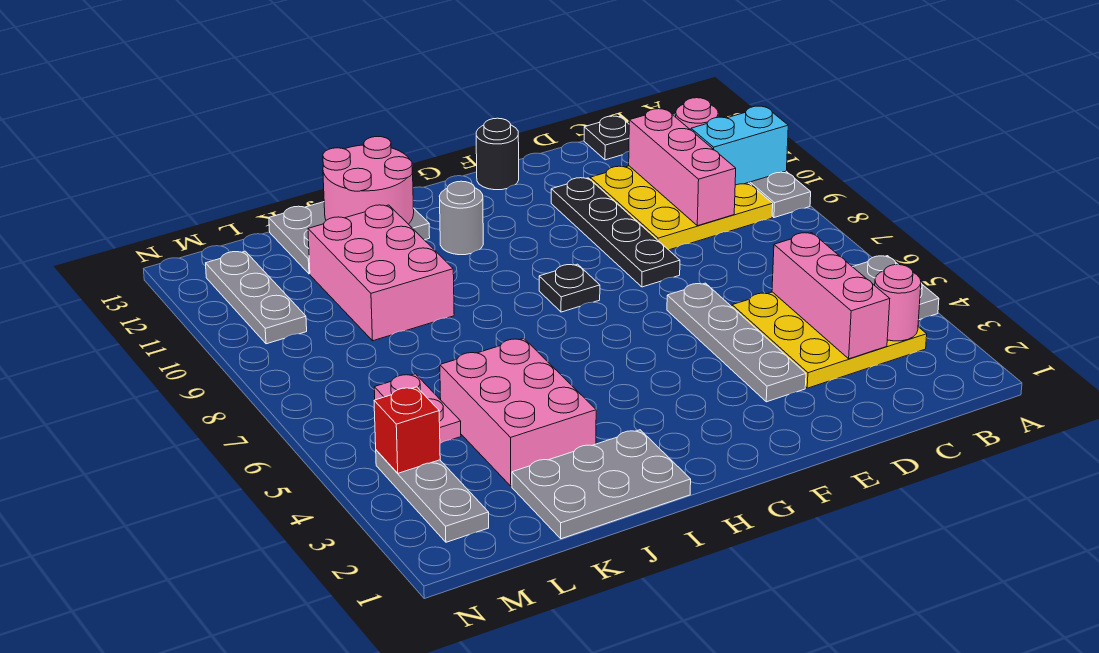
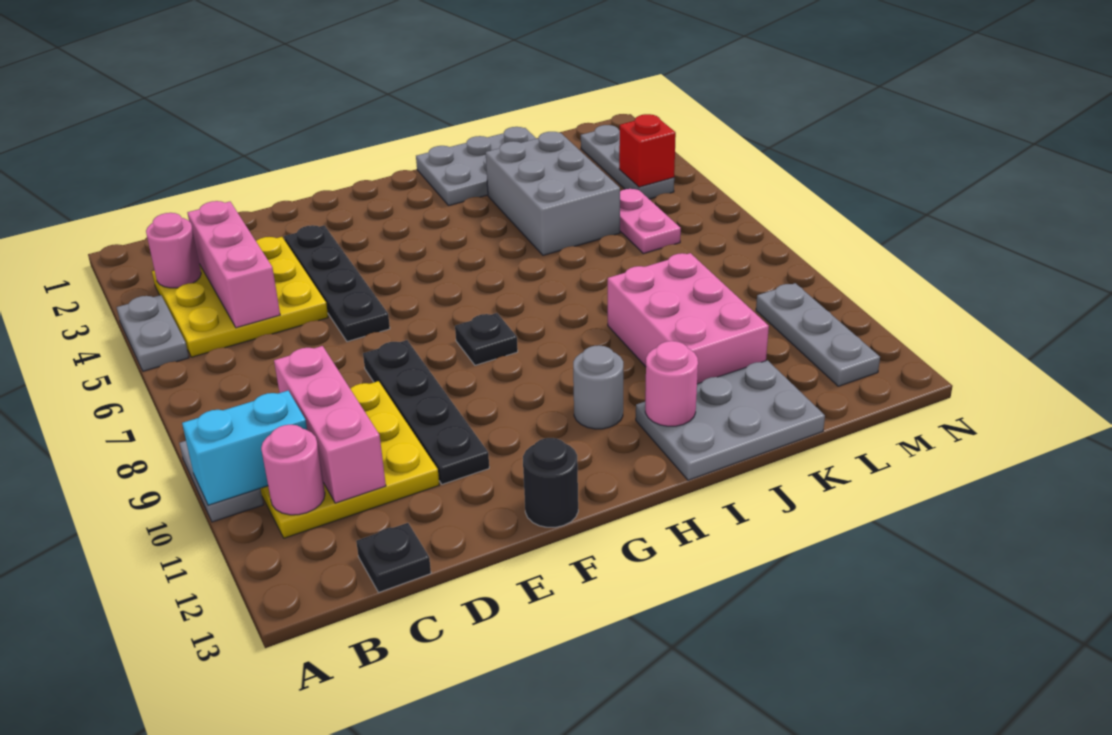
grey 1x4 plate [667,283,806,402] -> black 1x4 plate [284,225,390,342]
pink 2x2 round brick [323,137,414,224] -> pink 1x1 round brick [645,341,698,426]
pink 2x3 brick [440,338,596,486] -> grey 2x3 brick [486,132,620,255]

